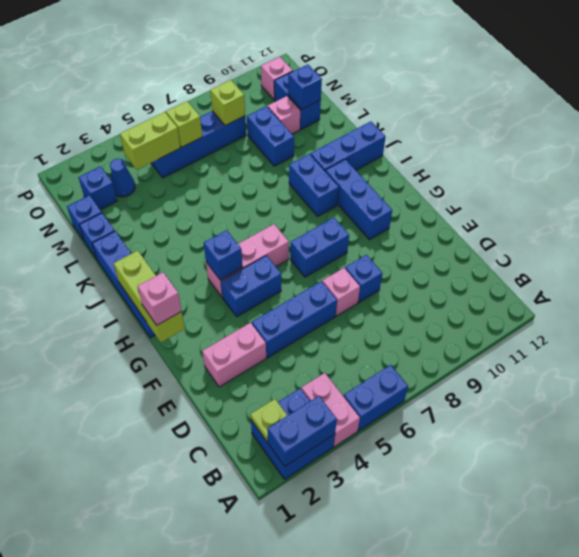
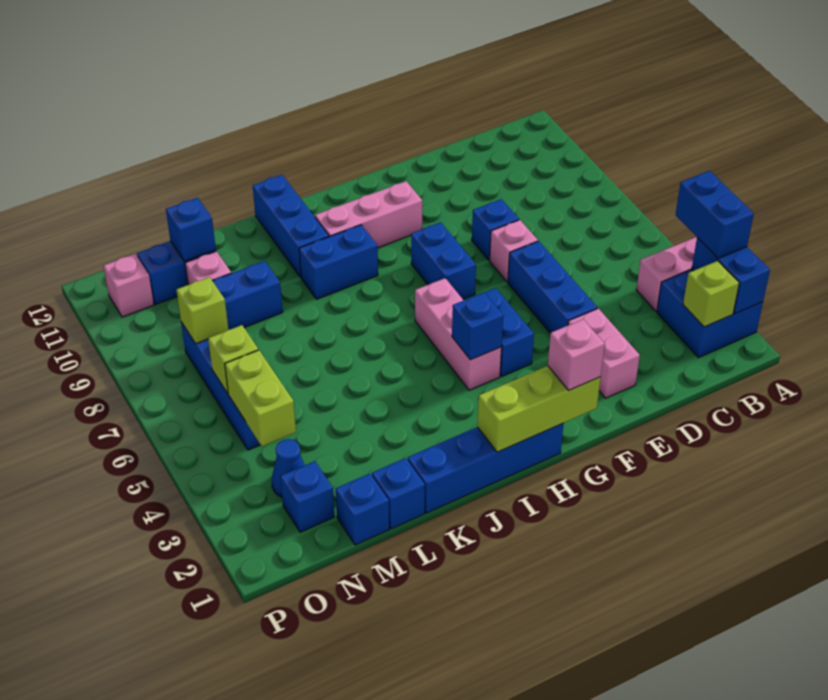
blue 1x2 brick [344,365,408,431] -> blue 1x2 brick moved to [676,171,754,258]
lime 1x1 plate [250,399,287,442] -> lime 1x1 brick [683,261,739,327]
blue 1x3 brick [325,159,392,240] -> pink 1x3 brick [315,181,422,248]

